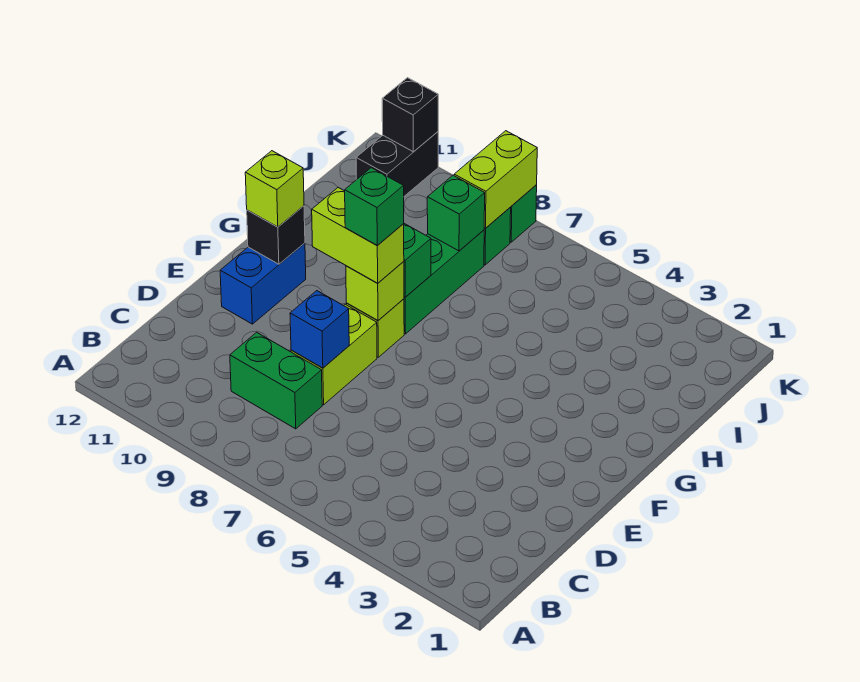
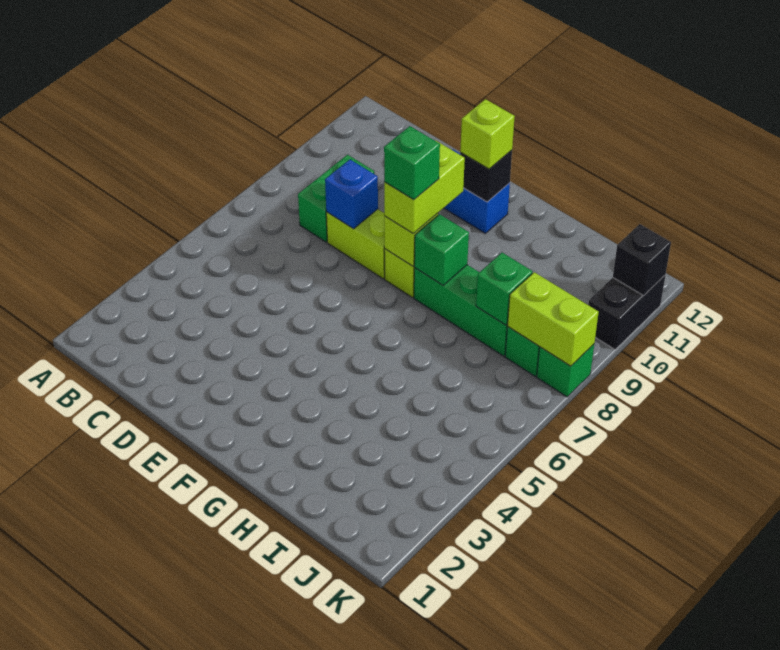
black 1x2 brick [356,132,438,196] -> black 1x2 brick turned to [588,276,665,349]

